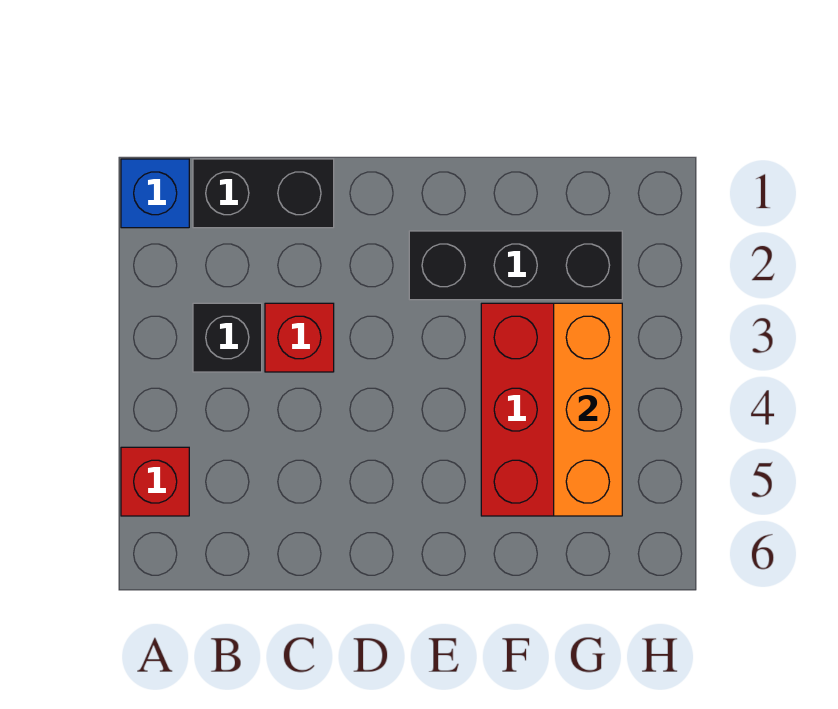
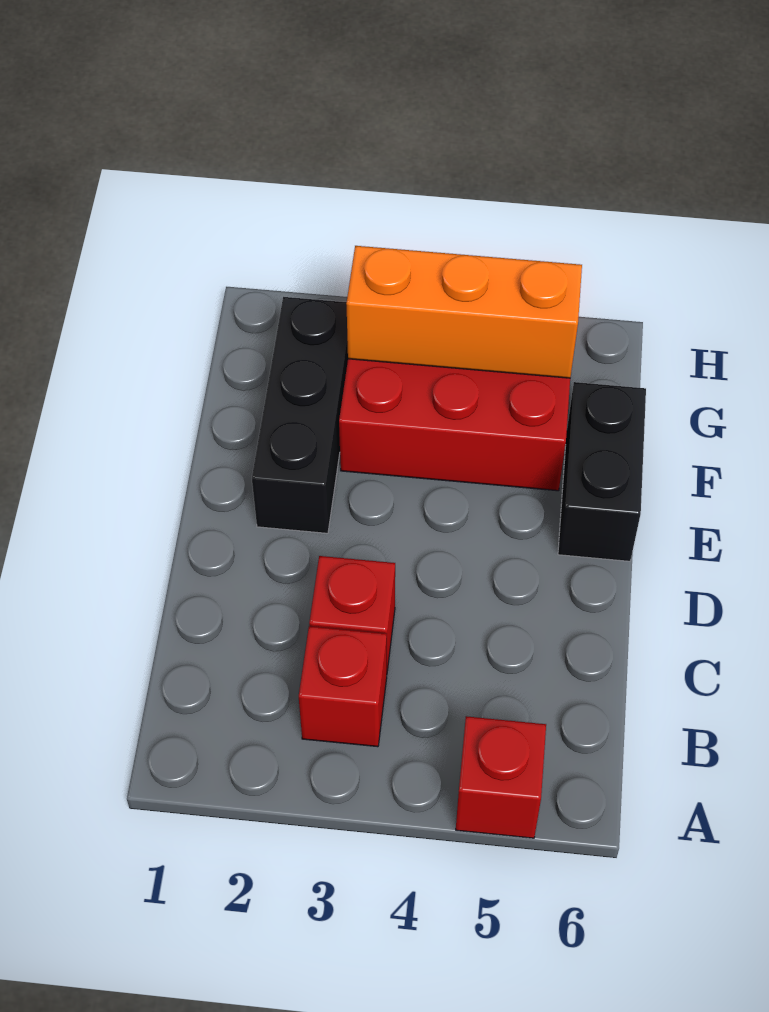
blue 1x1 brick [121,159,189,228] -> none
black 1x2 brick [193,159,334,228] -> black 1x2 brick moved to [558,382,646,561]
black 1x1 brick [193,303,262,372] -> red 1x1 brick [299,626,387,747]

